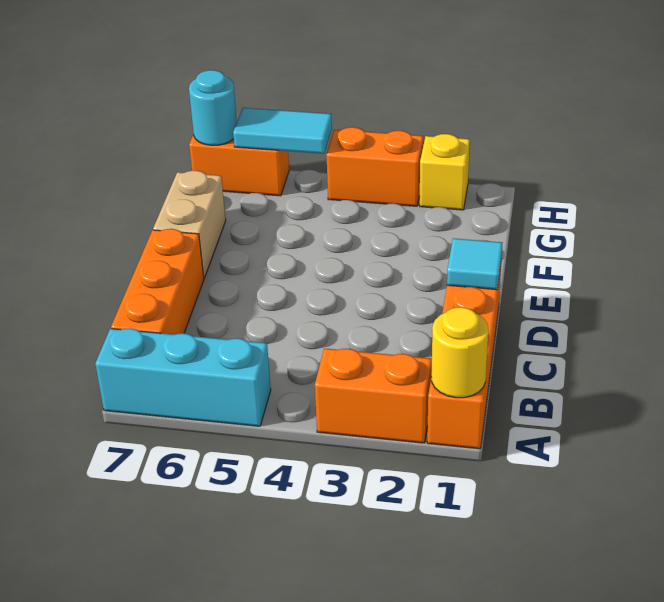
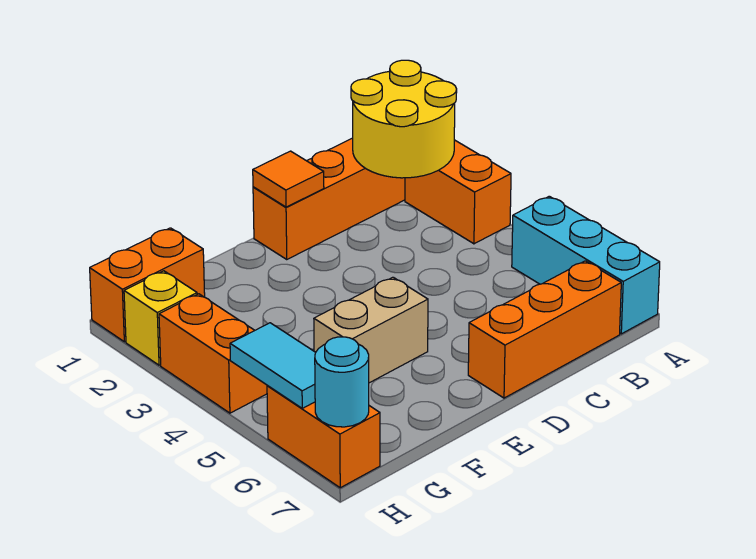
yellow 1x1 round brick [431,307,488,398] -> yellow 2x2 round brick [351,60,457,178]
cyan 1x1 tile [447,238,502,290] -> orange 1x1 tile [253,151,324,207]
tan 1x2 brick [153,171,226,278] -> tan 1x2 brick moved to [314,277,428,383]
none -> orange 1x2 brick [90,228,205,342]

